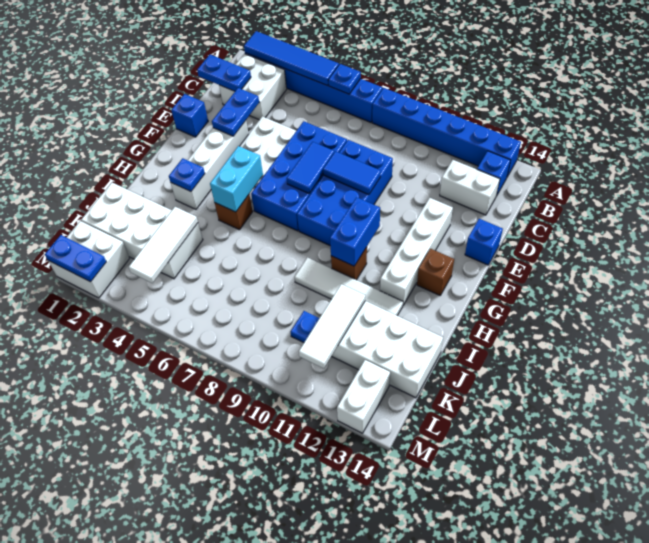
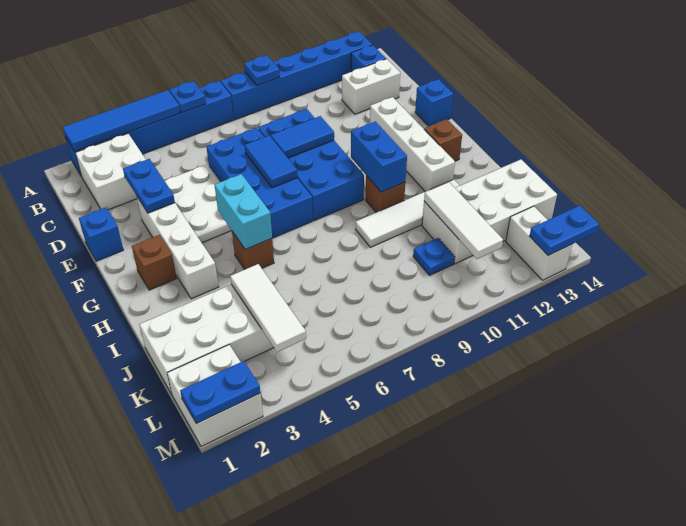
blue 1x2 plate [197,55,251,91] -> blue 1x2 plate moved to [530,205,599,255]
none -> brown 1x1 brick [132,235,177,290]
blue 1x1 plate [169,158,205,191] -> blue 1x1 plate moved to [244,55,280,85]

